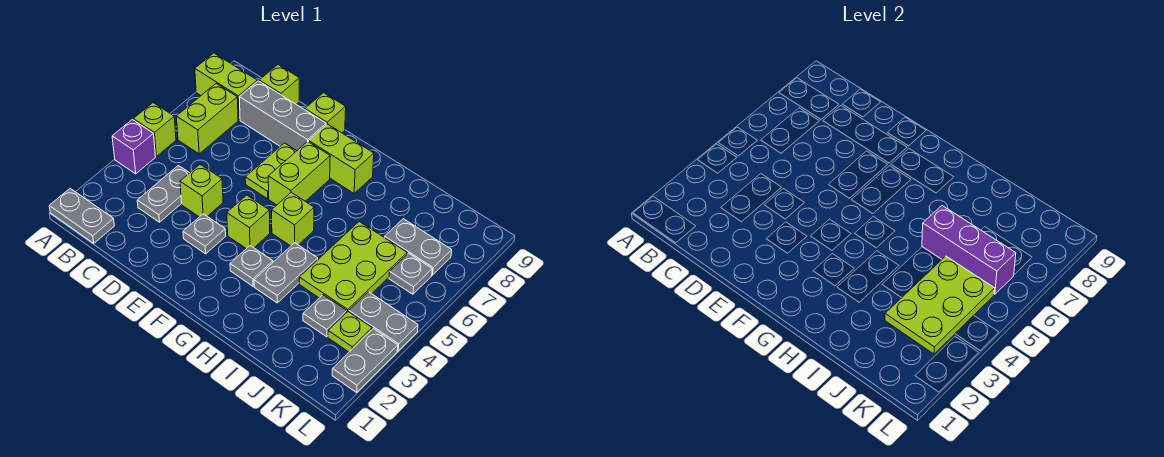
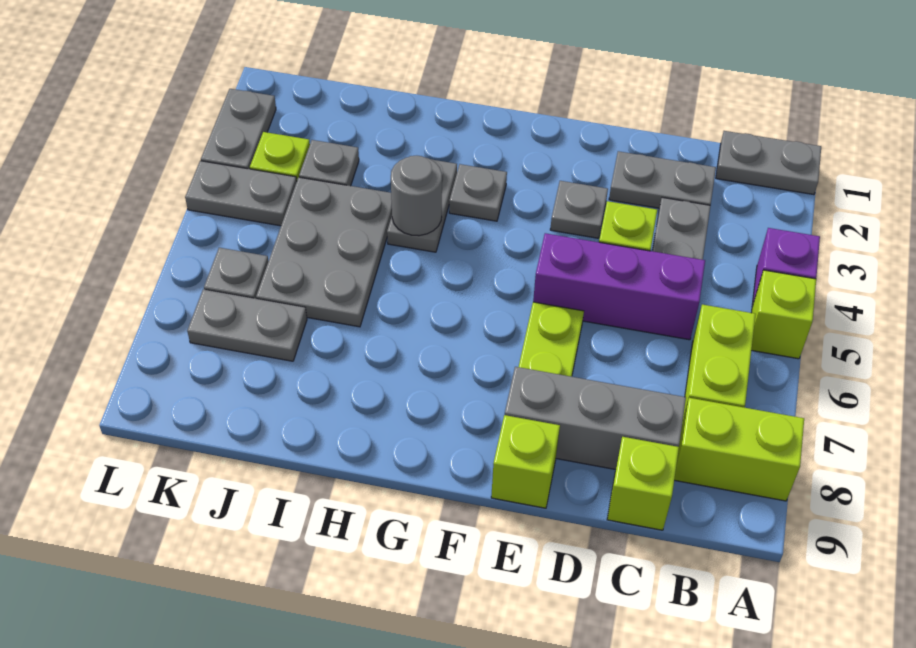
none -> grey 1x2 plate [609,151,716,208]
lime 1x1 brick [227,195,270,249] -> none
lime 1x2 brick [268,141,330,205] -> none
lime 1x2 brick [309,124,374,193] -> none
lime 1x1 brick [272,192,314,246] -> none
none -> grey 1x1 round brick [391,156,442,236]
lime 2x3 plate [299,222,407,312] -> grey 2x3 plate [256,177,392,327]
purple 1x3 brick [922,206,1016,294] -> purple 1x3 brick moved to [533,233,705,340]
lime 2x3 plate [885,256,995,354] -> none

